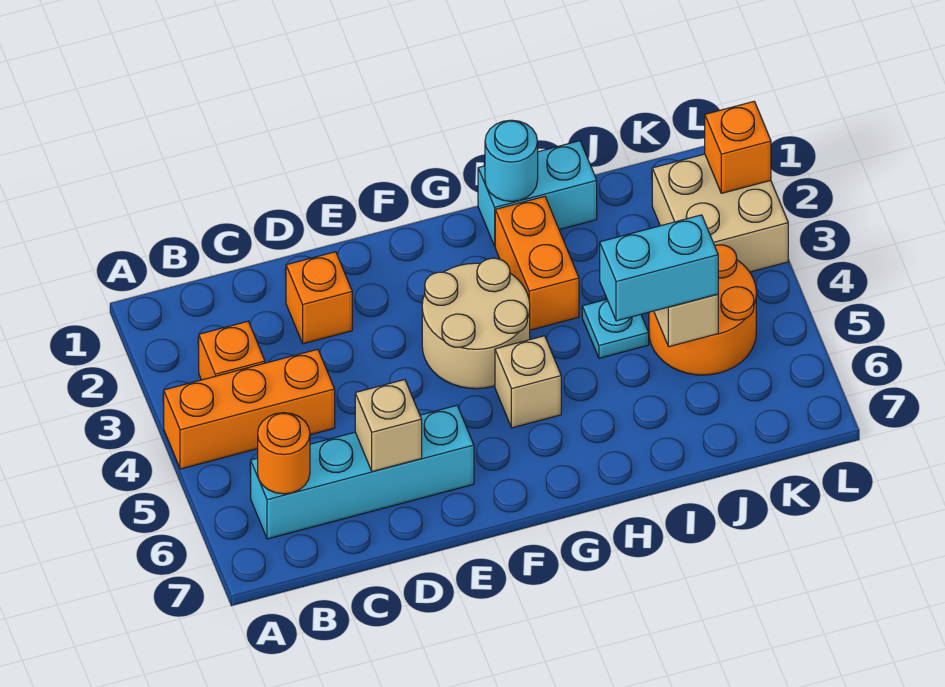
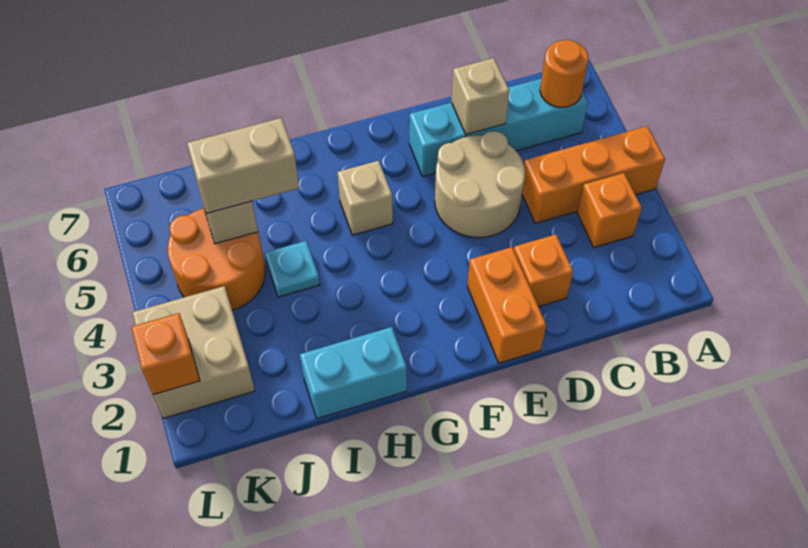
tan 2x2 round brick [422,258,530,389] -> tan 2x2 round brick moved to [435,131,525,238]
cyan 1x1 round brick [485,120,538,201] -> none
orange 1x2 brick [495,196,579,330] -> orange 1x2 brick moved to [467,247,546,363]
cyan 1x2 brick [600,215,718,321] -> tan 1x2 brick [187,118,299,213]

